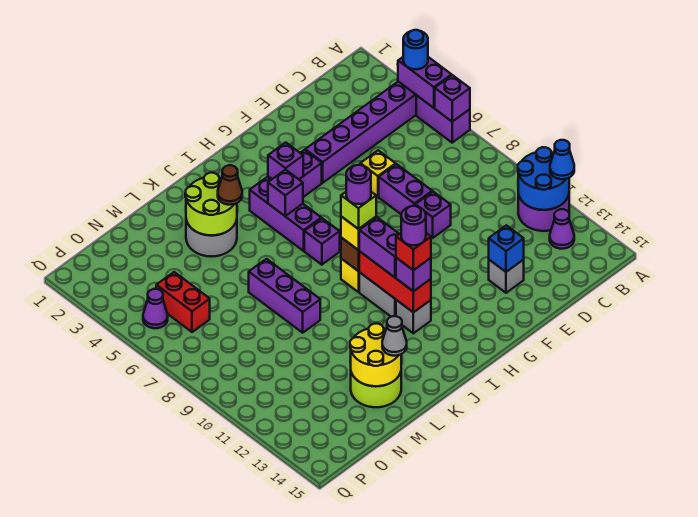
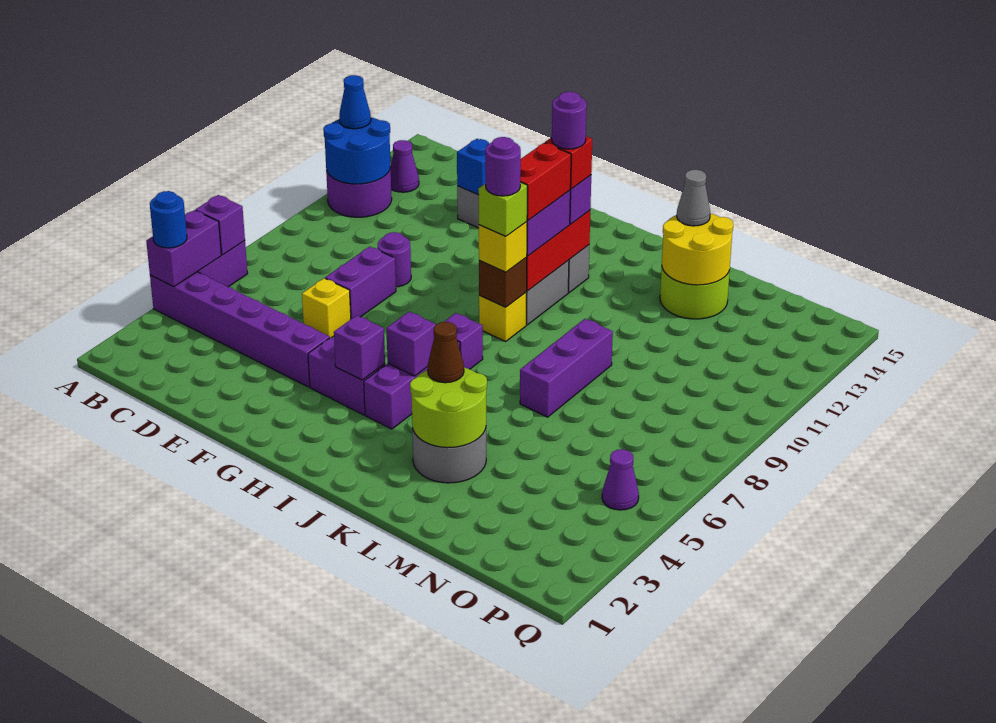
purple 1x1 brick [415,192,451,238] -> purple 1x1 round brick [378,232,411,287]
red 1x2 brick [156,272,210,332] -> red 1x2 brick moved to [520,143,571,220]

